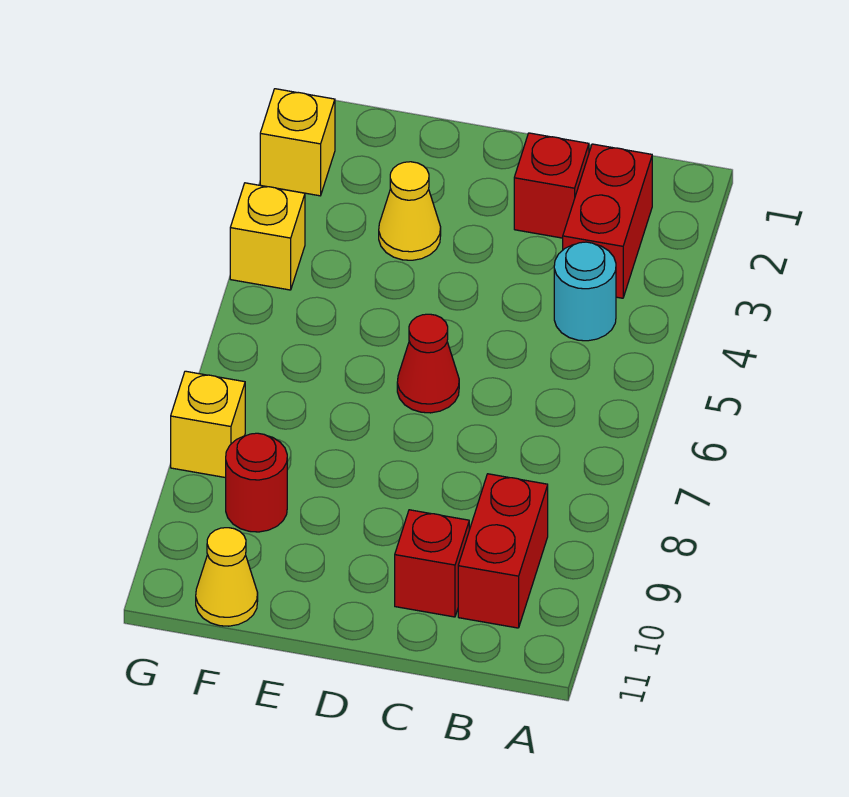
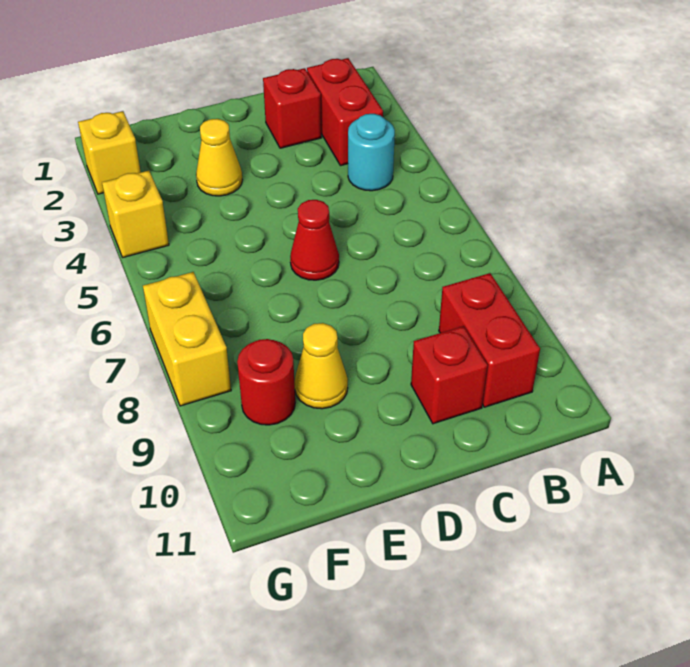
yellow 1x1 cone [196,528,258,626] -> yellow 1x1 cone moved to [294,323,348,409]
yellow 1x1 brick [171,371,245,478] -> yellow 1x2 brick [143,272,231,406]

